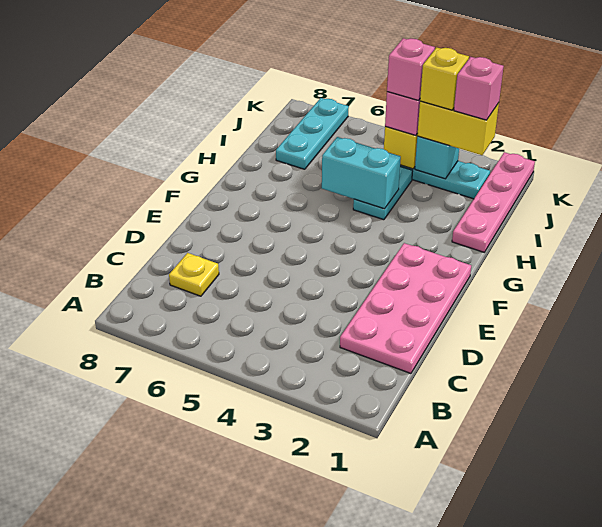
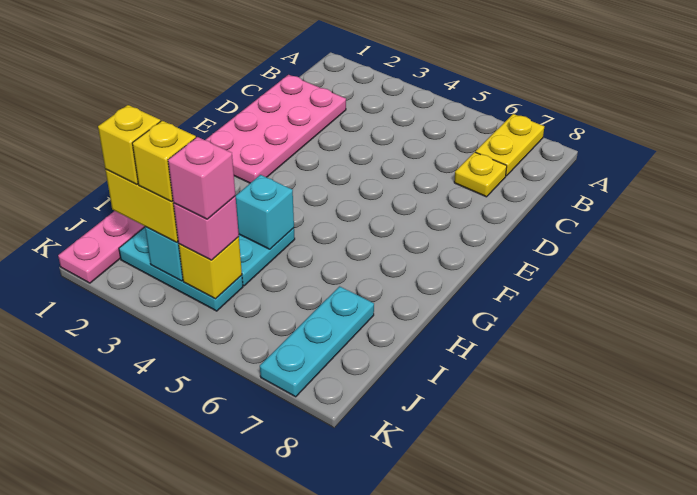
none -> yellow 1x2 plate [475,114,544,176]
cyan 1x2 brick [322,137,401,209] -> cyan 1x1 brick [236,175,294,249]
pink 1x1 brick [454,57,504,120] -> yellow 1x1 brick [98,105,161,185]

